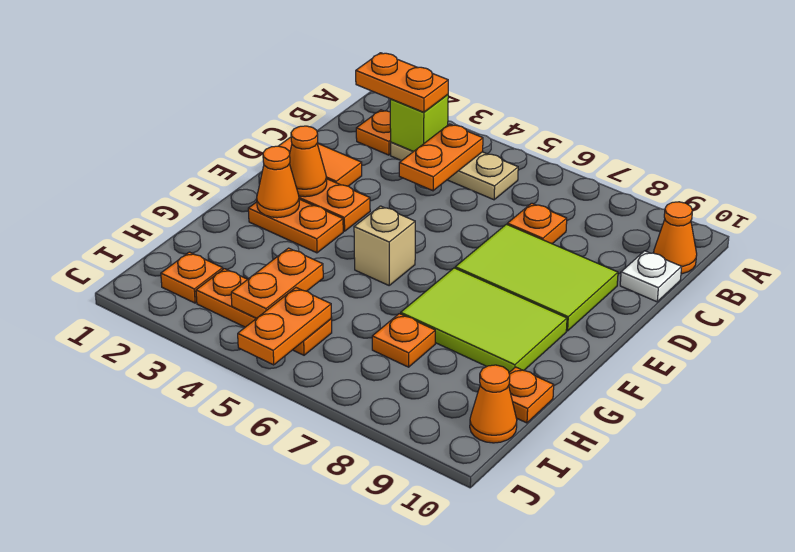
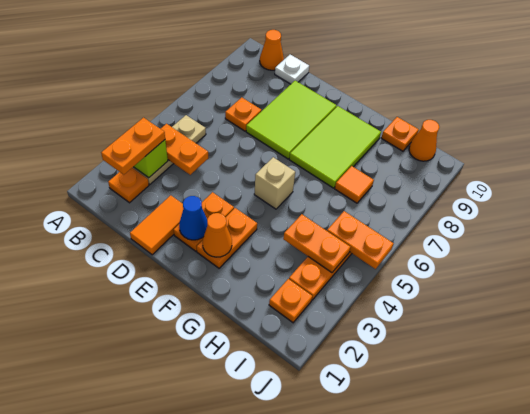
orange 1x1 cone [290,126,327,197] -> blue 1x1 cone [179,196,207,240]
orange 1x1 plate [372,314,435,367] -> orange 1x1 tile [335,166,374,203]

